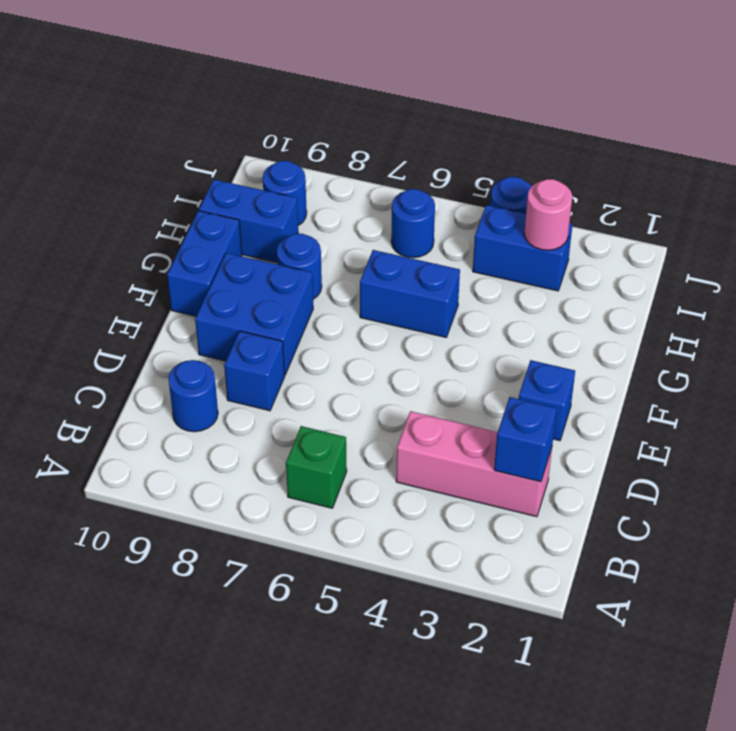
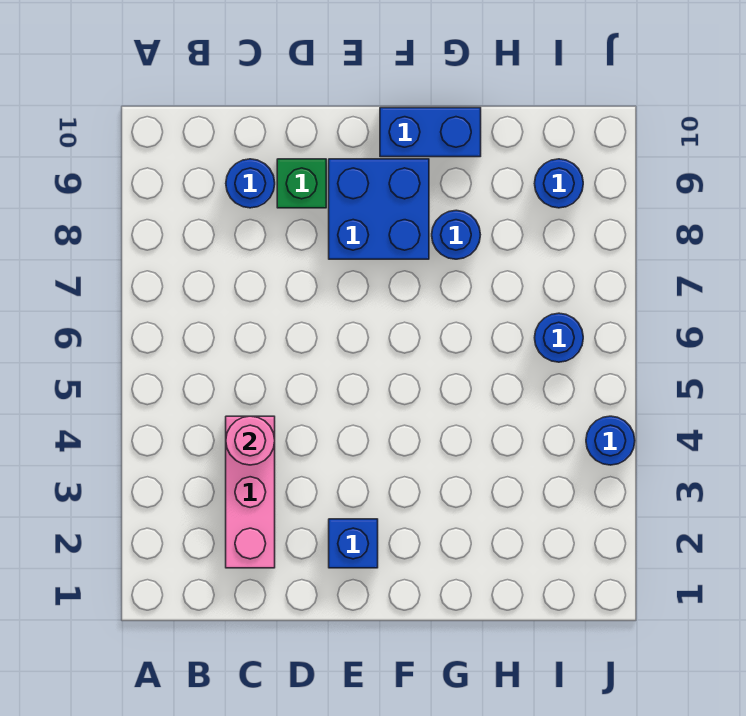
green 1x1 brick [286,426,347,508] -> green 1x1 brick moved to [277,159,326,208]
blue 1x1 brick [494,397,557,482] -> none
blue 1x1 brick [224,331,285,411] -> none
blue 1x2 brick [360,250,460,337] -> none
blue 1x2 brick [199,180,298,263] -> none
blue 1x2 brick [473,205,573,291] -> none
pink 1x1 round brick [524,179,572,250] -> pink 1x1 round brick moved to [226,416,275,465]

